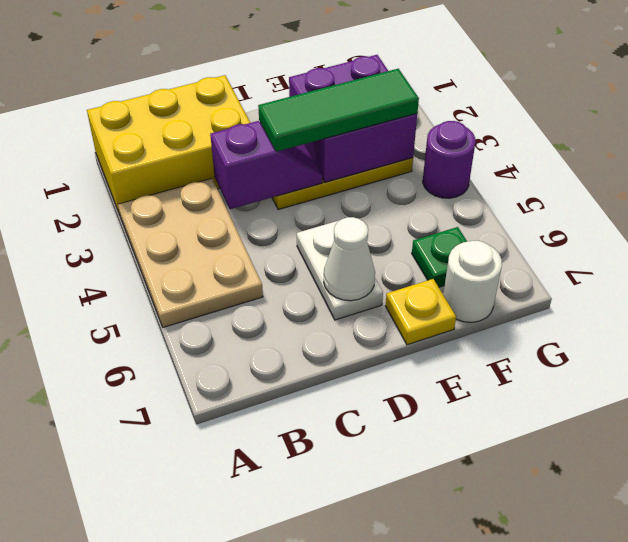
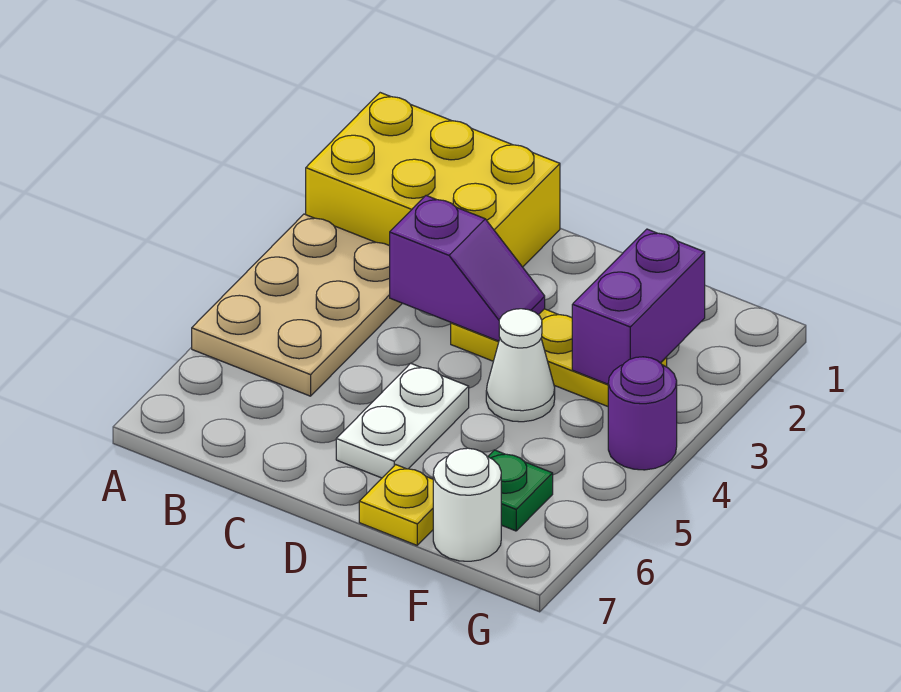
green 1x3 tile [258,69,419,152] -> none
white 1x1 cone [324,217,375,301] -> white 1x1 cone moved to [486,309,555,422]
purple 2x2 brick [289,55,417,182] -> purple 1x2 brick [572,229,705,384]

